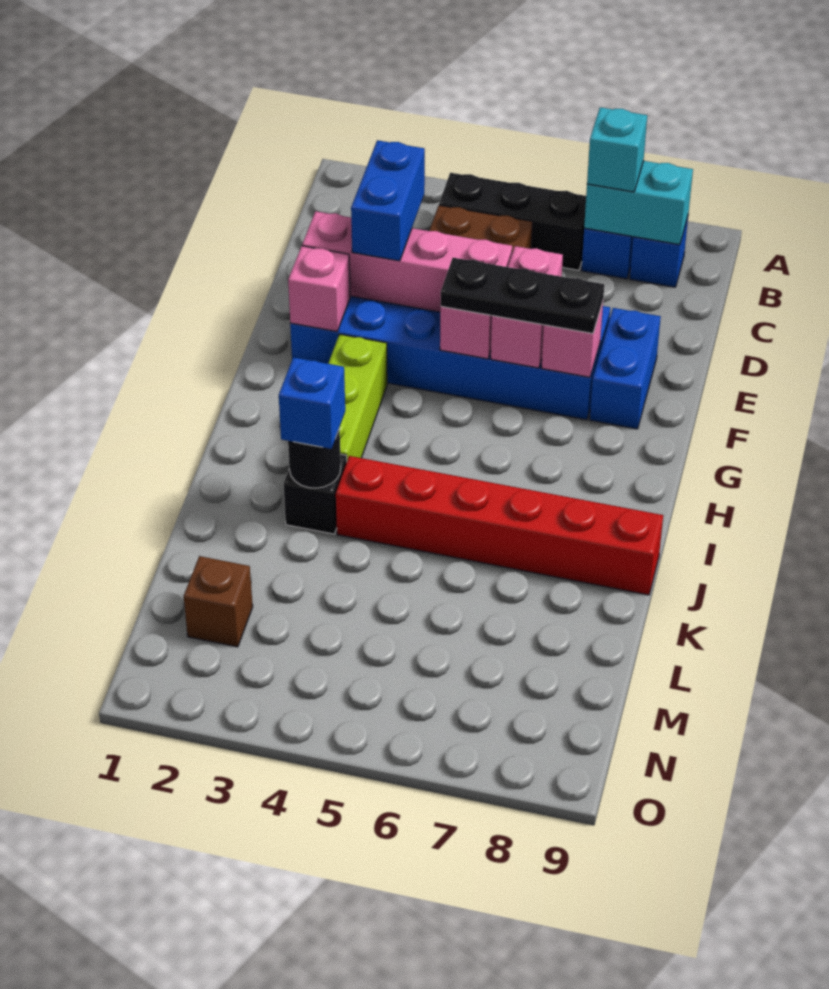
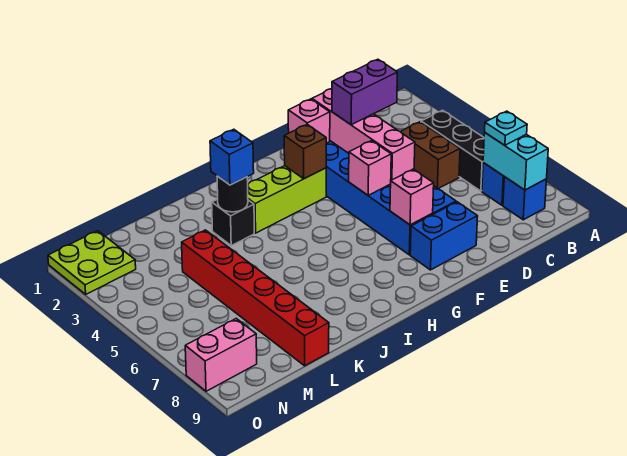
cyan 1x1 brick [587,107,647,192] -> cyan 1x1 plate [485,111,527,145]
blue 1x2 brick [351,140,425,261] -> purple 1x2 brick [332,59,397,125]
pink 1x2 brick [491,246,563,368] -> pink 1x2 brick moved to [185,319,257,391]
black 1x3 plate [441,258,604,333] -> none
red 1x6 brick [336,456,663,595] -> red 1x6 brick moved to [182,230,329,366]
brown 1x1 brick [184,556,253,647] -> brown 1x1 brick moved to [284,125,326,179]
none -> lime 2x2 plate [48,231,136,294]

